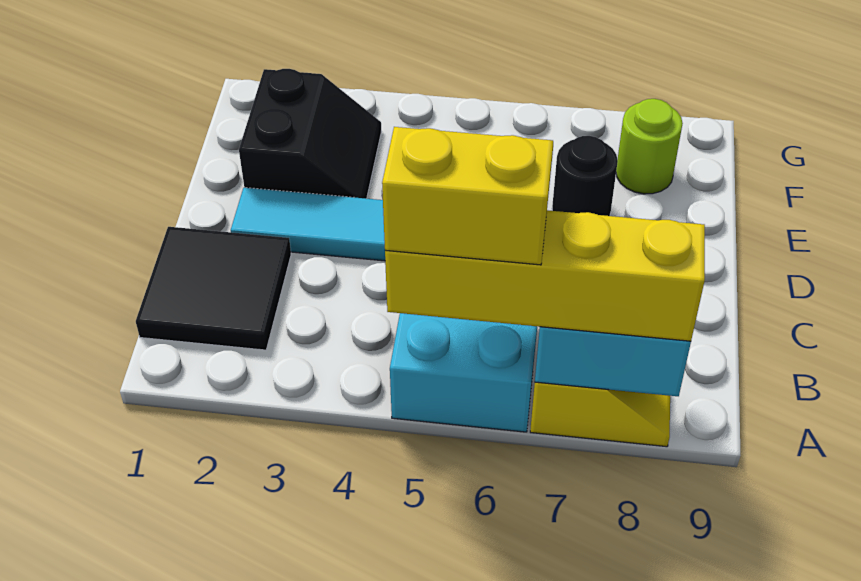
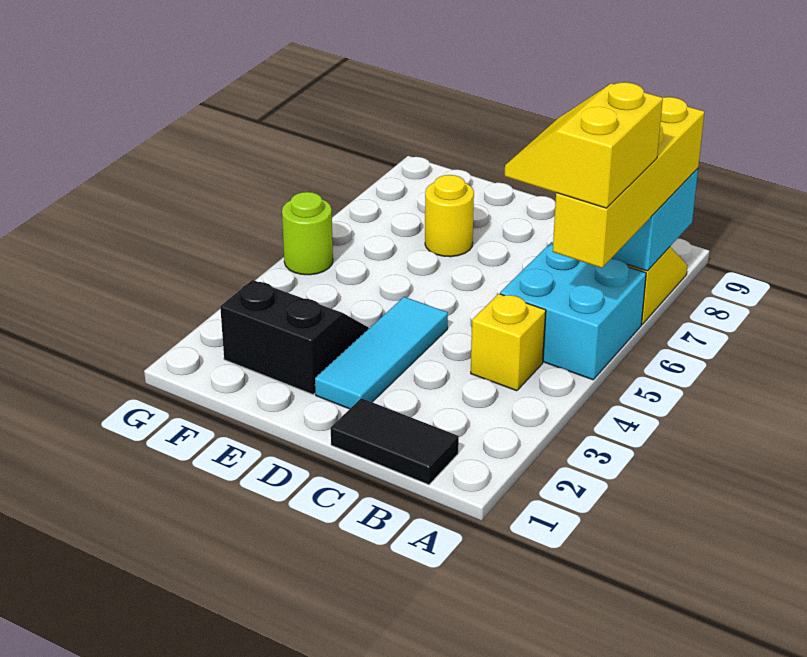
black 2x2 tile [136,227,291,350] -> black 1x2 tile [331,398,459,485]
none -> yellow 1x1 brick [471,294,546,391]
black 1x1 round brick [552,136,618,216] -> yellow 1x1 round brick [425,175,474,257]
lime 1x1 round brick [616,99,683,194] -> lime 1x1 round brick moved to [282,192,333,275]

